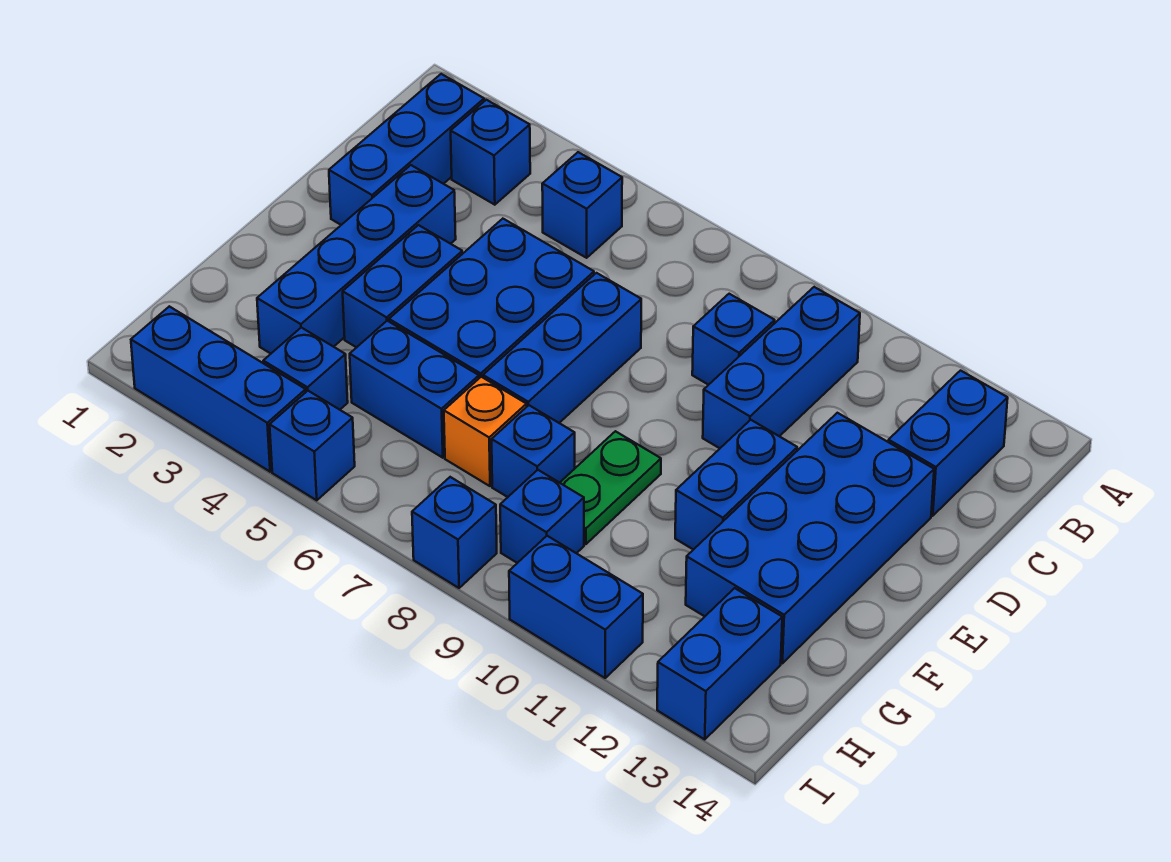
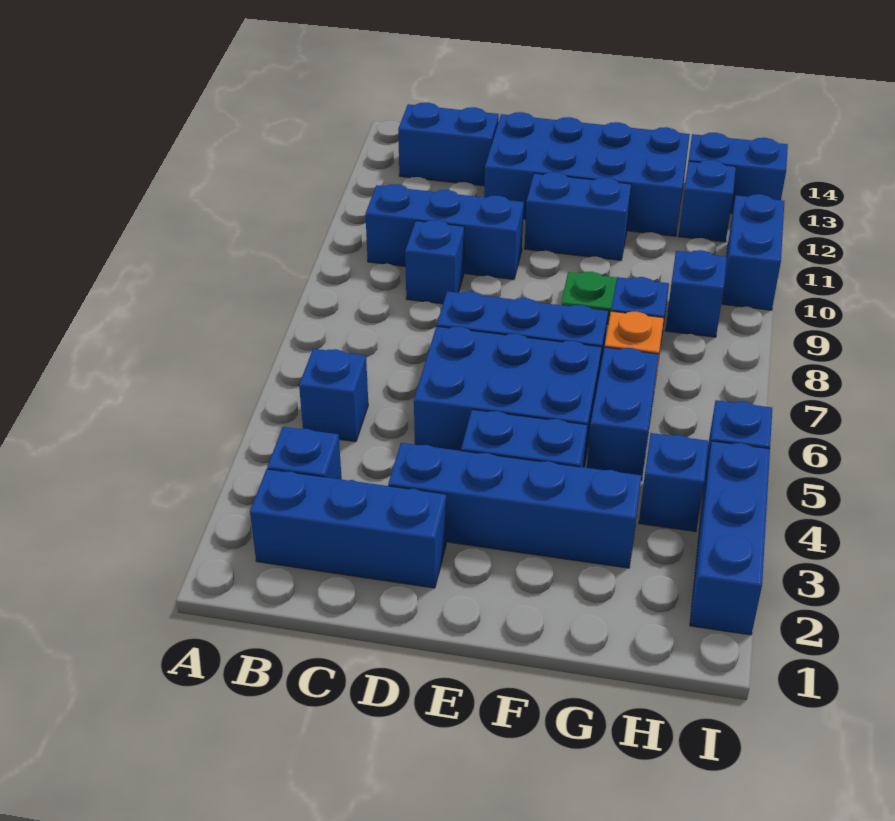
blue 1x1 brick [412,477,497,588] -> blue 1x1 brick moved to [679,160,736,242]

